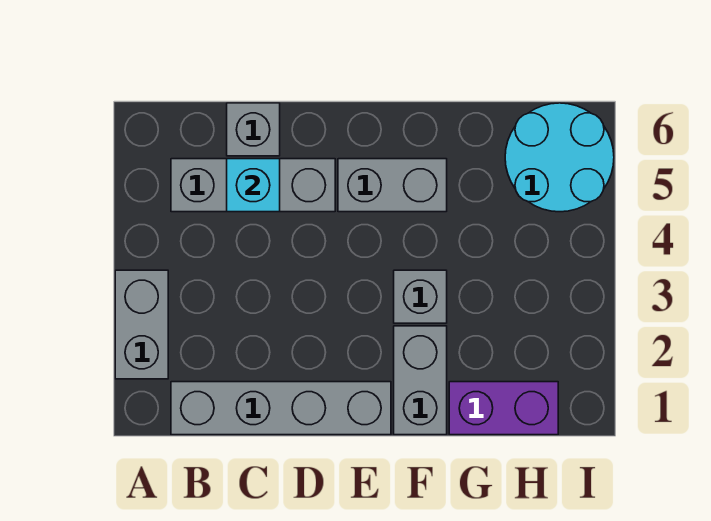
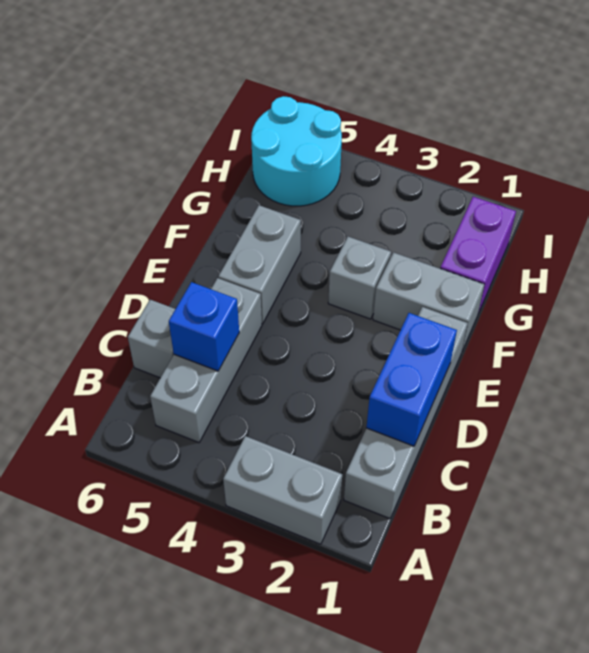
none -> blue 1x2 brick [366,313,457,446]
cyan 1x1 brick [227,159,280,212] -> blue 1x1 brick [169,282,239,371]

